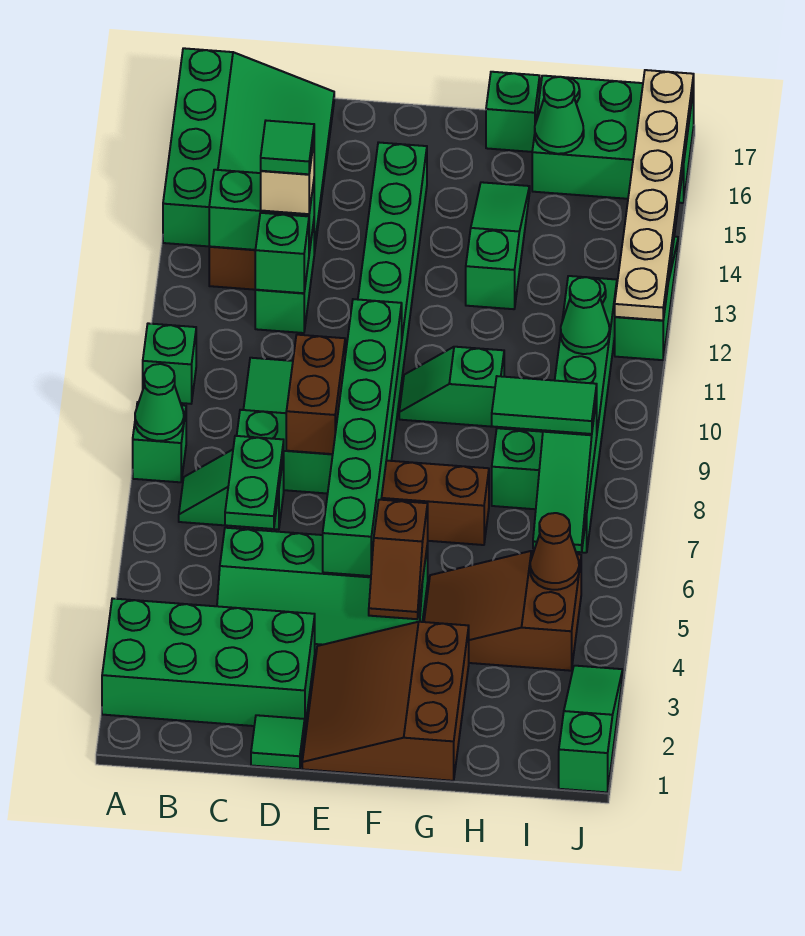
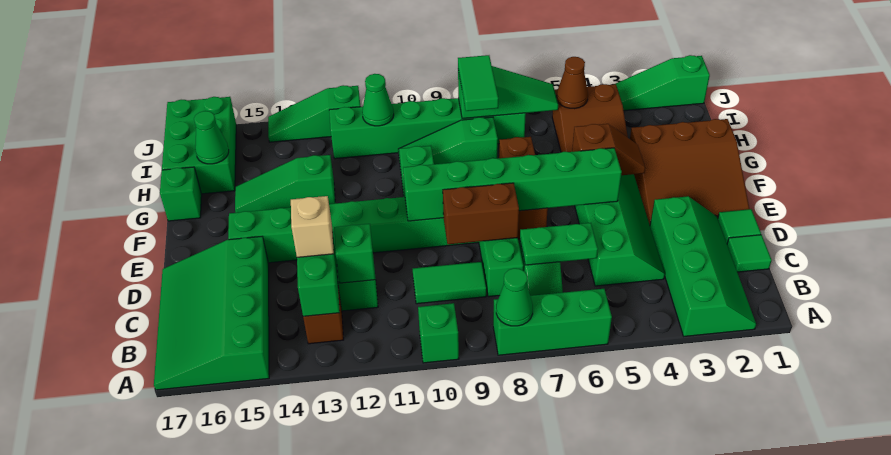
green 2x4 brick [102,598,315,726] -> green 2x4 slope [650,196,756,336]
green 1x1 brick [133,402,186,482] -> green 1x3 brick [493,289,612,355]
green 3x4 slope [163,48,334,254] -> green 3x4 slope turned to [154,237,269,390]
green 1x1 tile [261,121,314,174] -> green 1x1 tile moved to [727,235,772,272]
tan 1x6 plate [615,70,694,320] -> none

